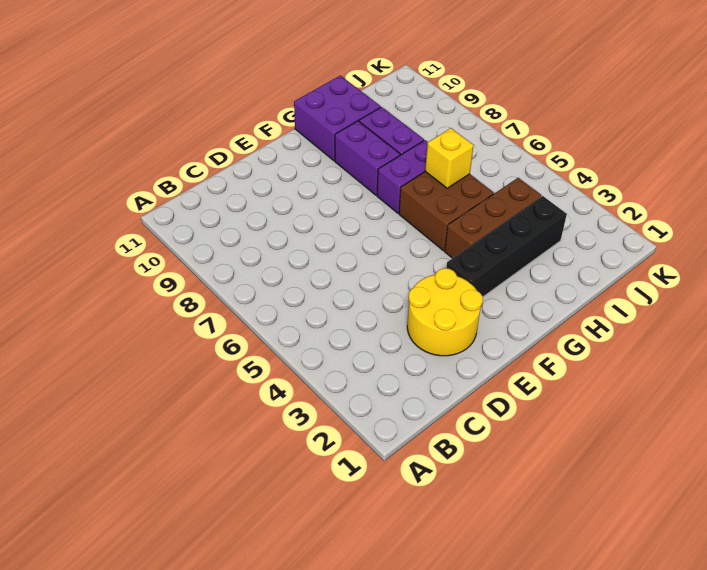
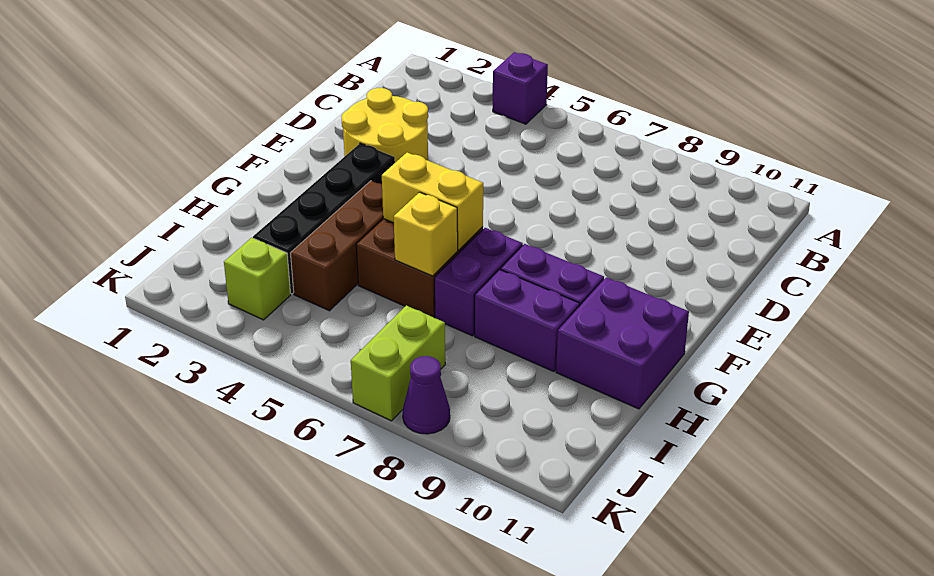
none -> purple 1x1 brick [493,52,548,124]
none -> yellow 1x2 brick [382,152,483,250]
none -> lime 1x1 brick [224,238,291,320]
none -> lime 1x2 brick [351,306,445,421]
none -> purple 1x1 cone [403,356,450,434]

